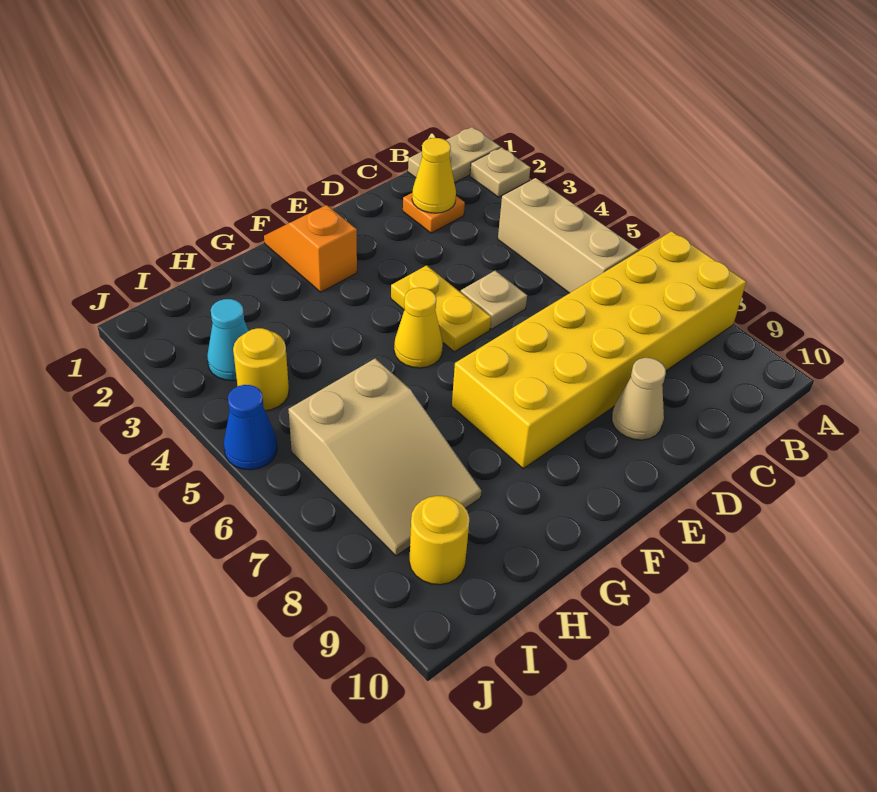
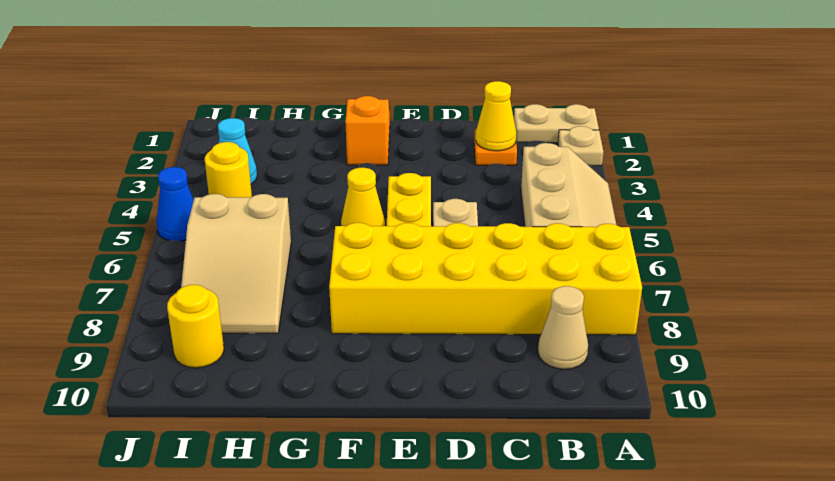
tan 1x1 cone [612,358,666,440] -> tan 1x1 cone moved to [538,286,588,369]

